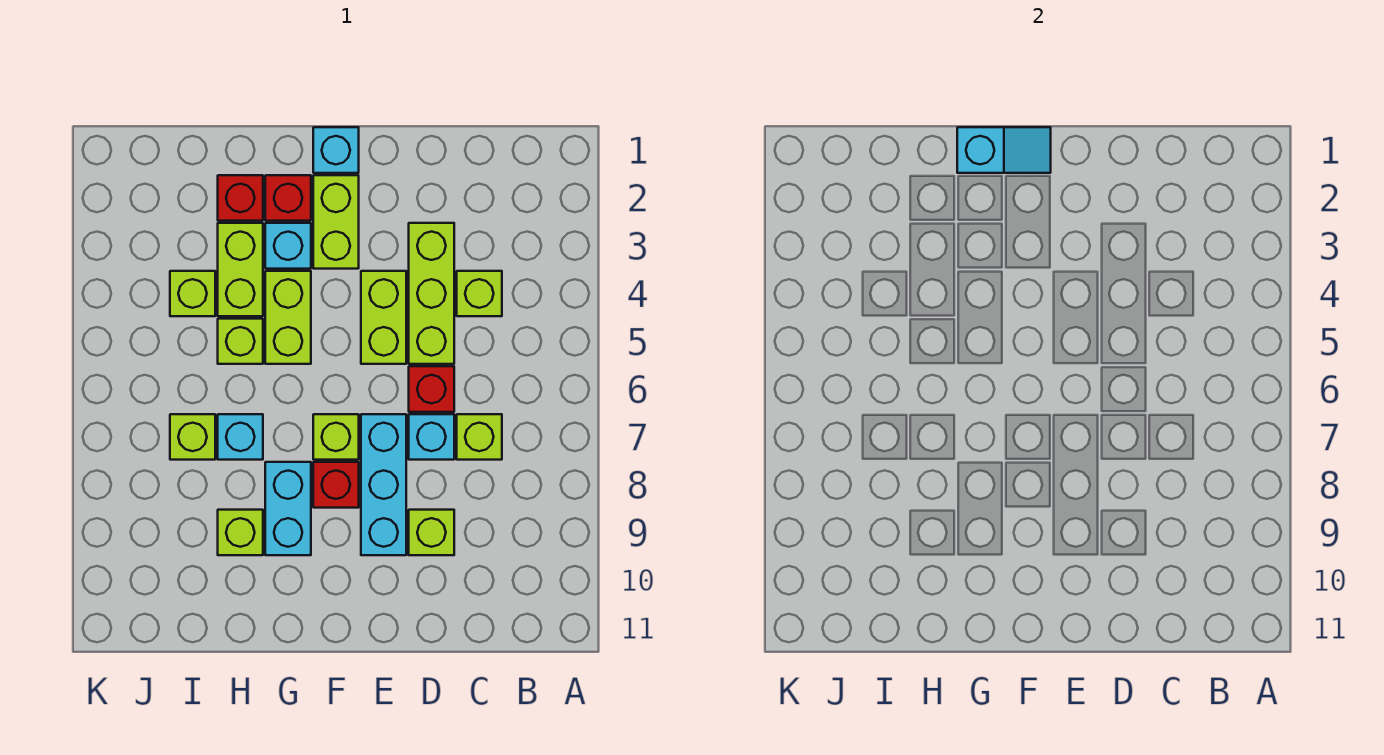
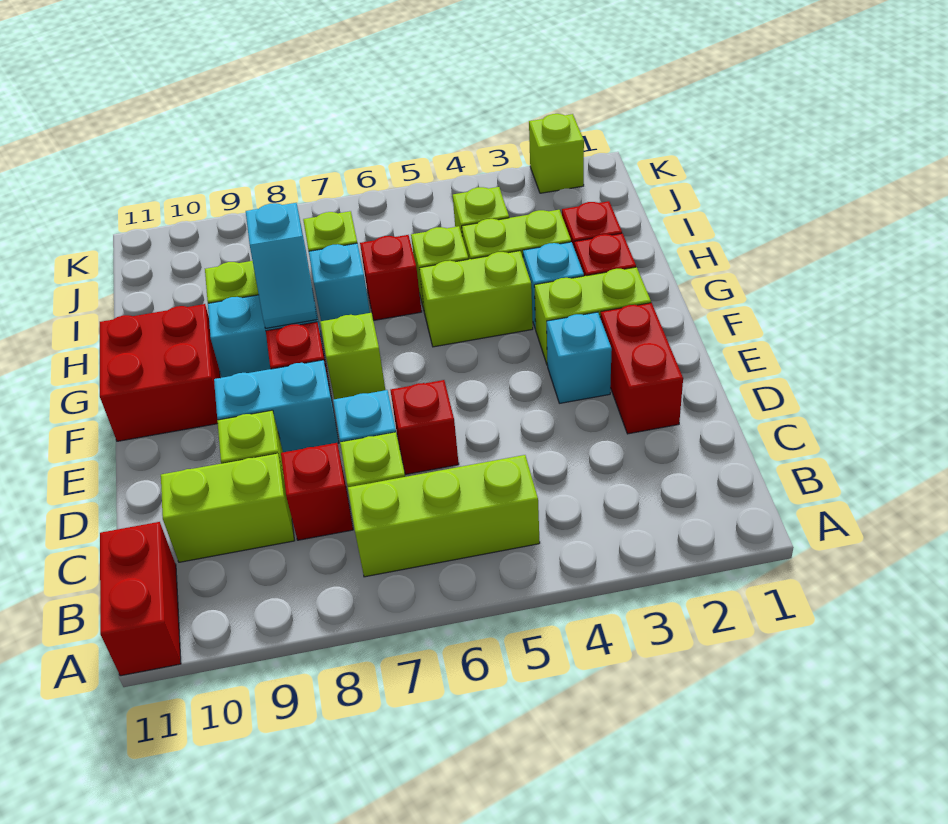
none -> red 1x2 brick [100,522,181,676]
lime 1x1 brick [457,271,502,316] -> lime 1x1 brick moved to [529,114,584,193]
none -> red 1x1 brick [281,443,353,540]
none -> red 1x2 brick [600,303,683,434]
lime 1x3 brick [409,223,454,364] -> lime 1x3 brick moved to [348,455,540,577]
lime 1x2 brick [361,271,406,364] -> lime 1x2 brick moved to [161,453,295,562]
cyan 1x3 brick [361,414,406,555] -> cyan 1x2 brick [214,360,339,452]
cyan 1x1 brick [313,127,359,173] -> cyan 1x1 brick moved to [547,312,612,403]
cyan 1x2 slope [957,127,1051,173] -> cyan 1x2 slope moved to [246,203,317,328]
none -> red 2x2 brick [100,304,220,441]
none -> red 1x1 brick [360,235,422,320]

